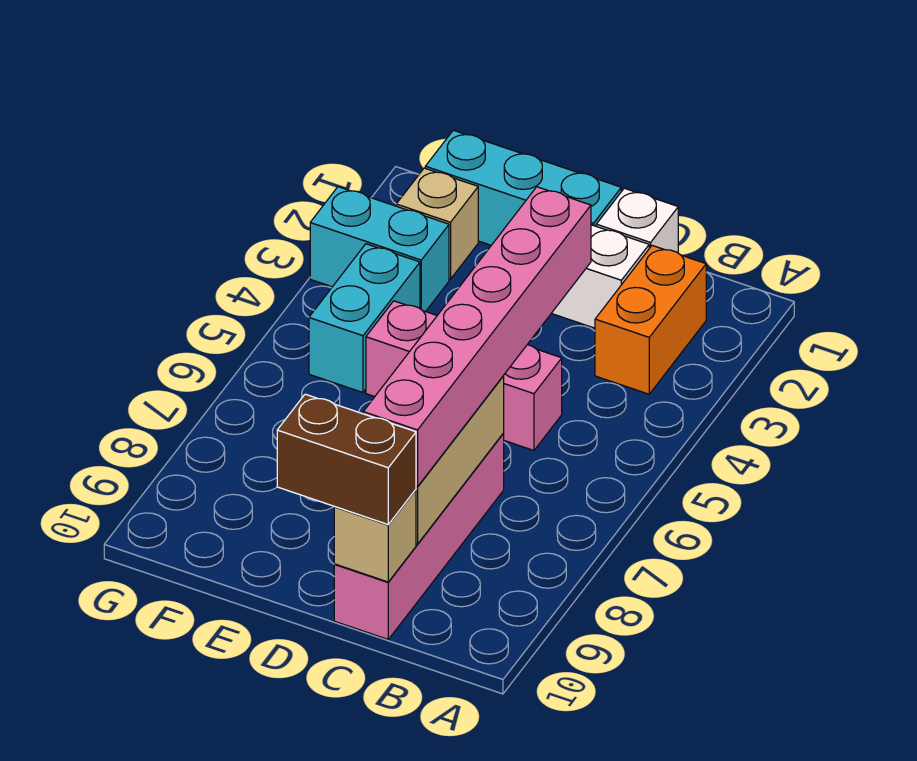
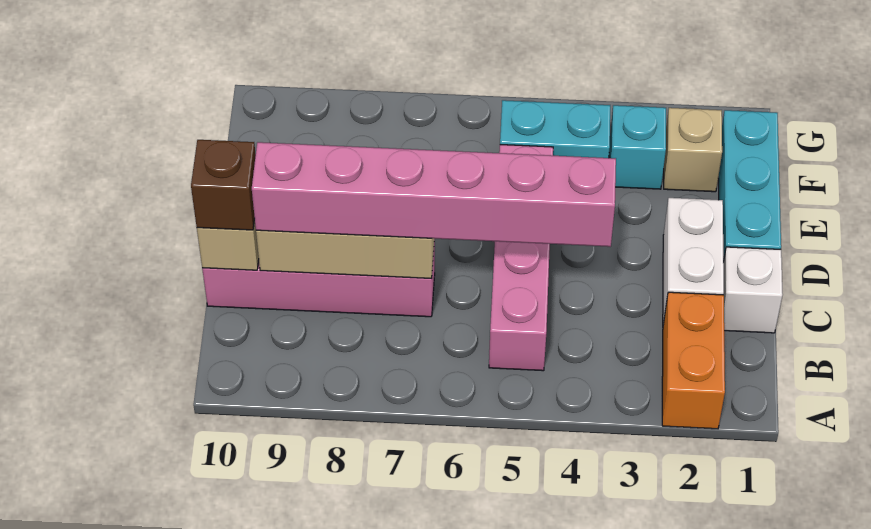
orange 1x2 brick [595,246,706,394] -> orange 1x2 brick turned to [662,292,725,429]
pink 1x3 brick [366,301,562,450] -> pink 1x4 brick [489,145,553,371]
brown 1x2 brick [277,394,416,525] -> brown 1x1 brick [191,140,256,230]
cyan 1x2 brick [310,187,449,312] -> cyan 1x1 brick [609,105,666,189]

